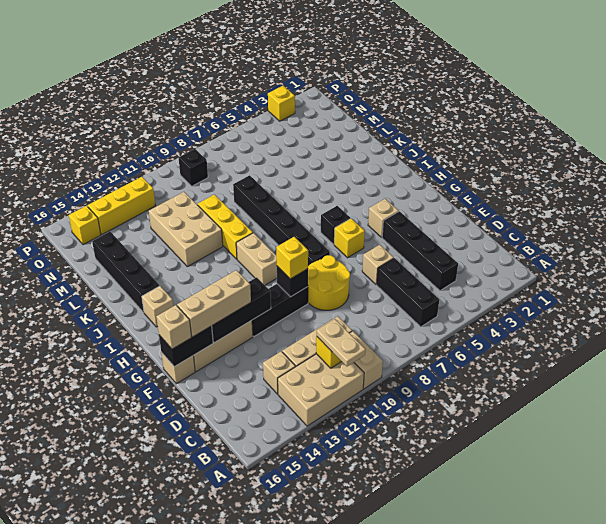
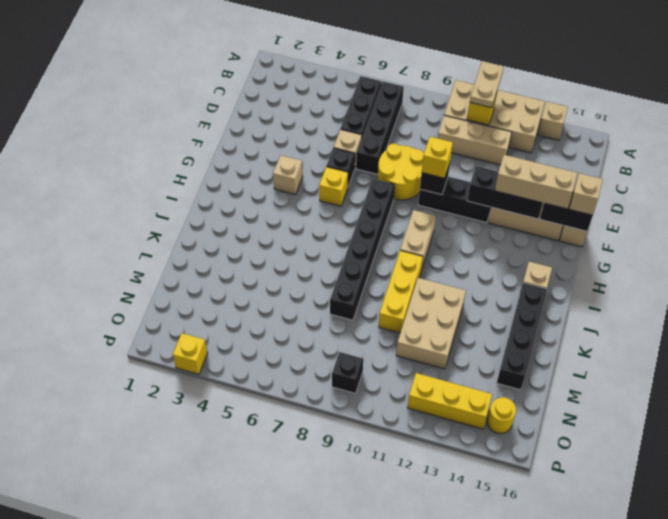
black 1x4 brick [382,211,458,291] -> black 1x4 brick moved to [356,82,404,174]
tan 1x1 brick [263,351,295,394] -> tan 1x1 brick moved to [538,102,568,140]
black 1x1 brick [321,206,351,244] -> black 1x1 brick moved to [327,148,355,186]
yellow 1x1 brick [69,206,101,245] -> yellow 1x1 round brick [487,397,516,434]

